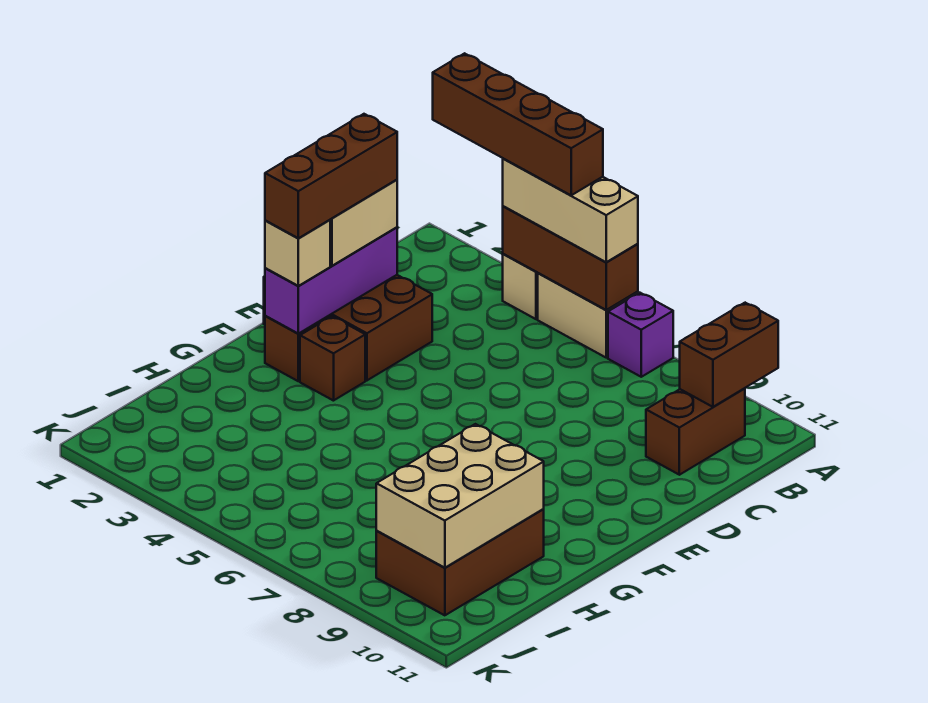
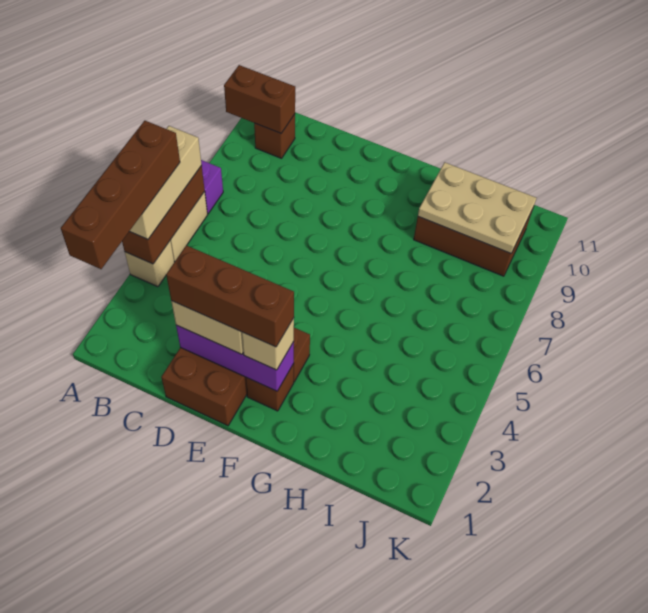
brown 1x2 brick [646,388,745,475] -> brown 1x1 brick [254,114,295,158]
tan 2x3 brick [376,424,544,568] -> tan 2x3 plate [418,162,536,253]

